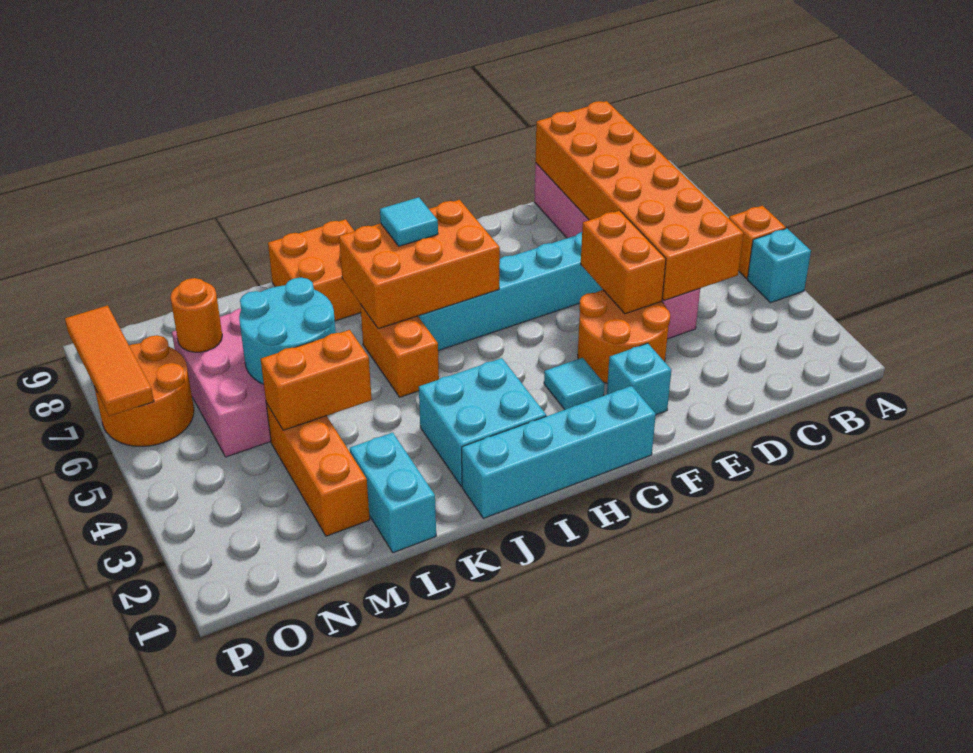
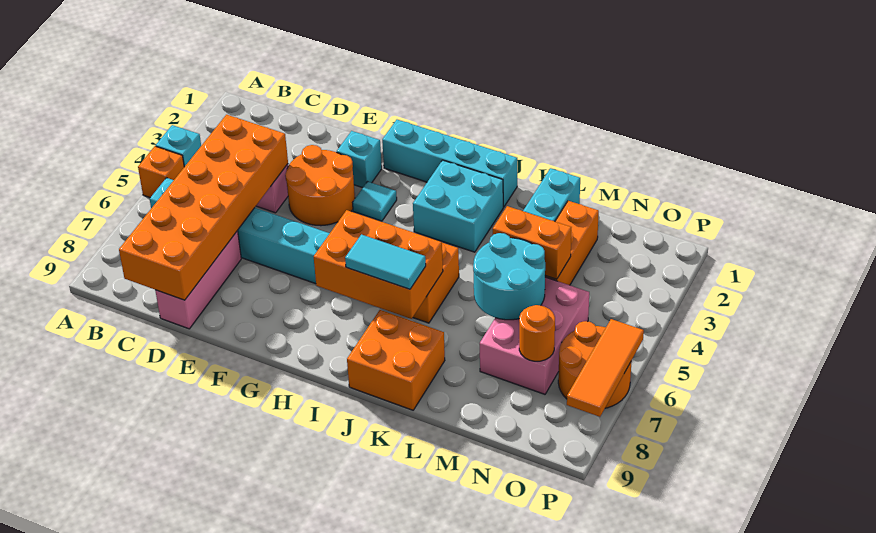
orange 1x2 brick [581,211,666,314] -> none
cyan 1x1 tile [380,197,438,246] -> cyan 1x2 tile [345,234,426,289]

